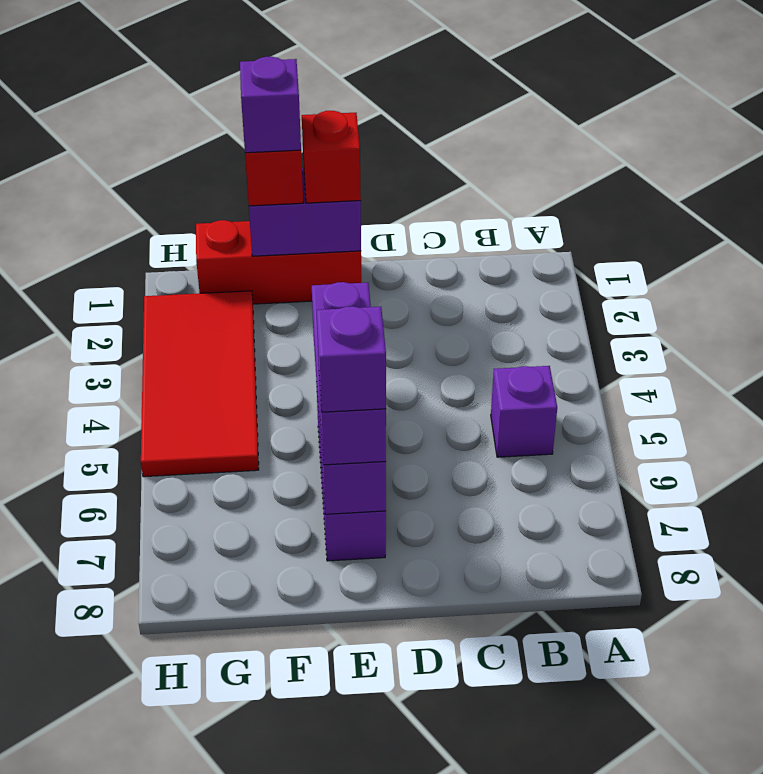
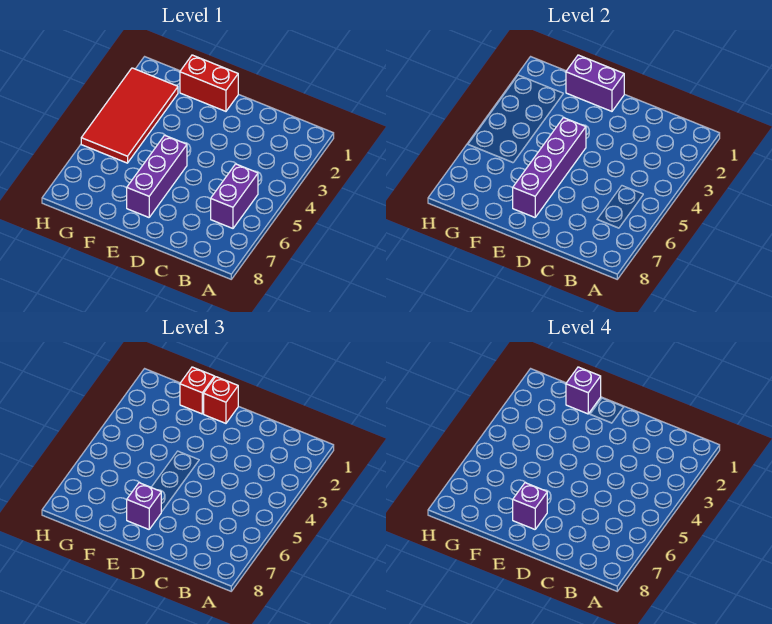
purple 1x1 brick [491,366,557,457] -> purple 1x2 brick [211,164,258,228]
red 1x3 brick [196,220,361,304] -> red 1x2 brick [180,55,238,111]

